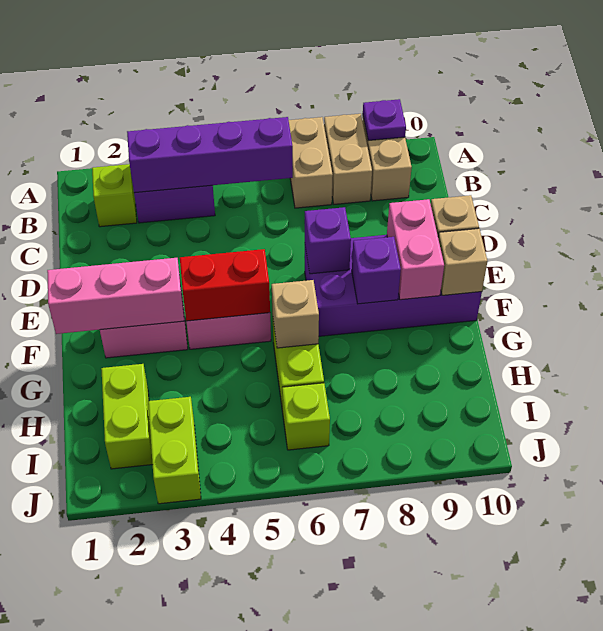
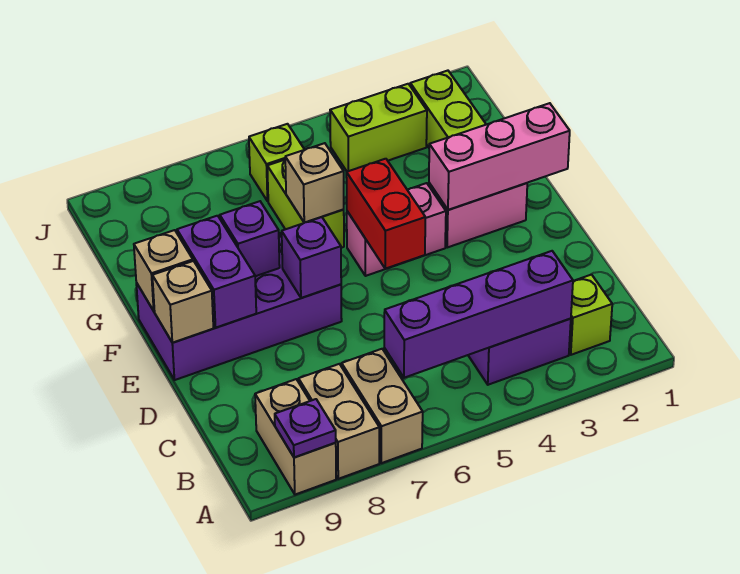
pink 1x2 brick [387,199,444,300] -> purple 1x2 brick [177,216,256,327]
red 1x2 brick [180,249,270,321] -> red 1x2 brick turned to [346,159,425,269]
lime 1x2 brick [148,397,201,504] -> lime 1x2 brick turned to [330,84,427,172]

